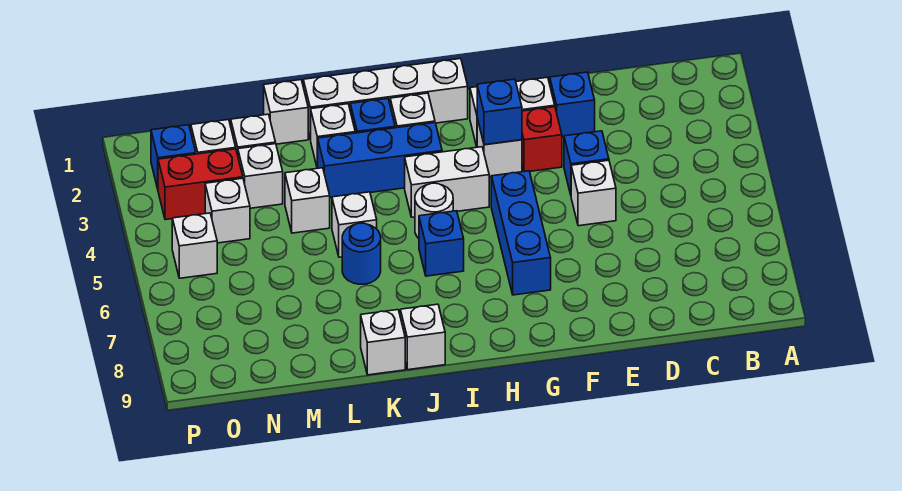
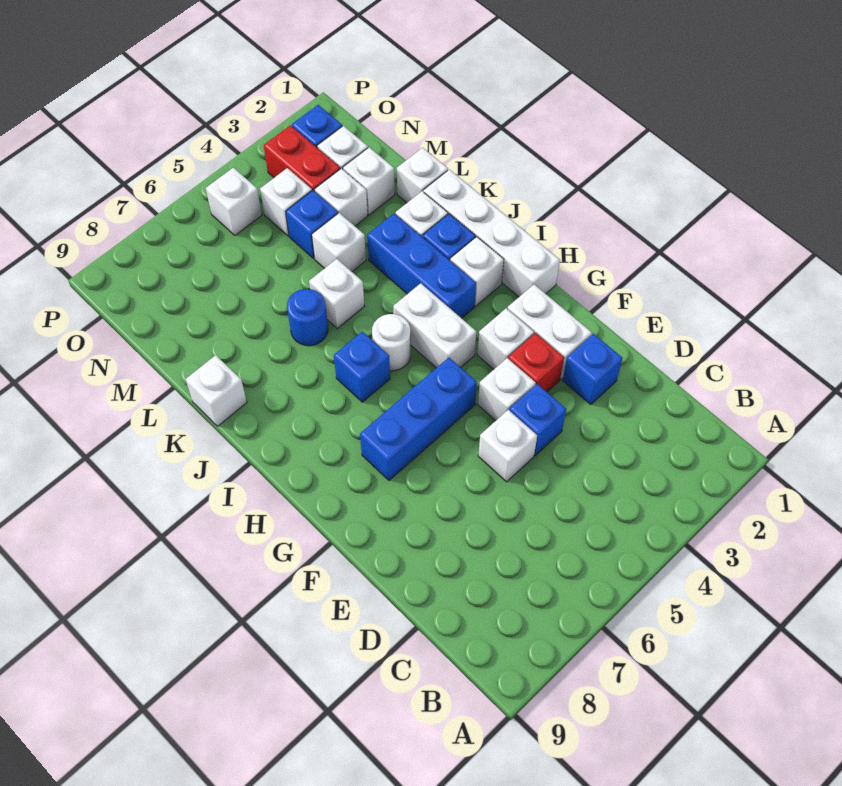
blue 1x1 brick [477,79,522,145] -> blue 1x1 brick moved to [286,190,338,258]
white 1x1 brick [400,304,445,370] -> white 1x1 brick moved to [478,358,536,421]

